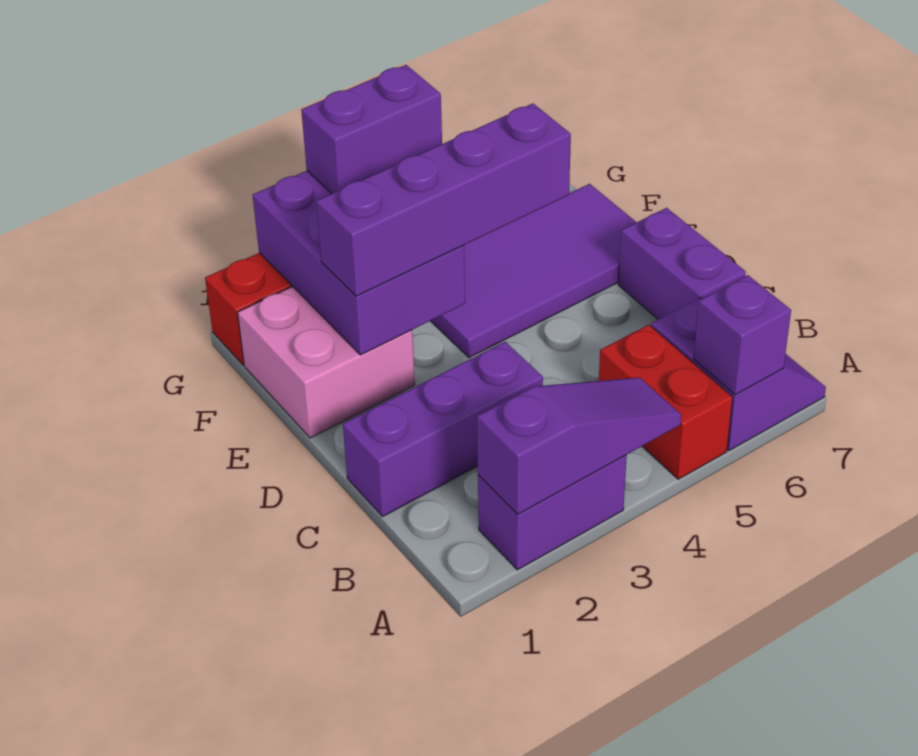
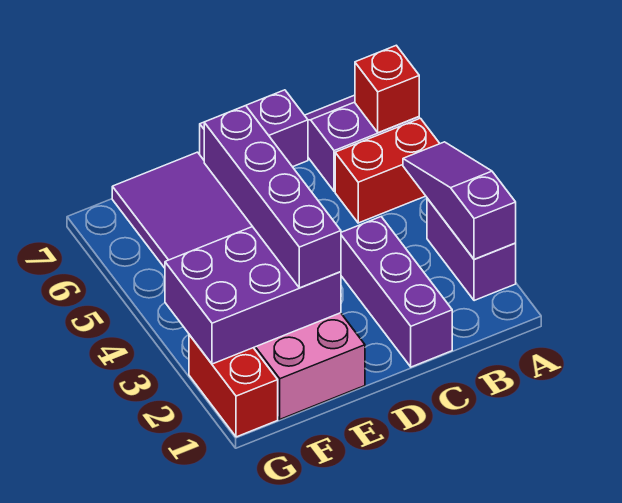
purple 1x1 brick [694,275,791,395] -> red 1x1 brick [355,45,419,133]
purple 1x2 brick [301,65,442,193] -> none

